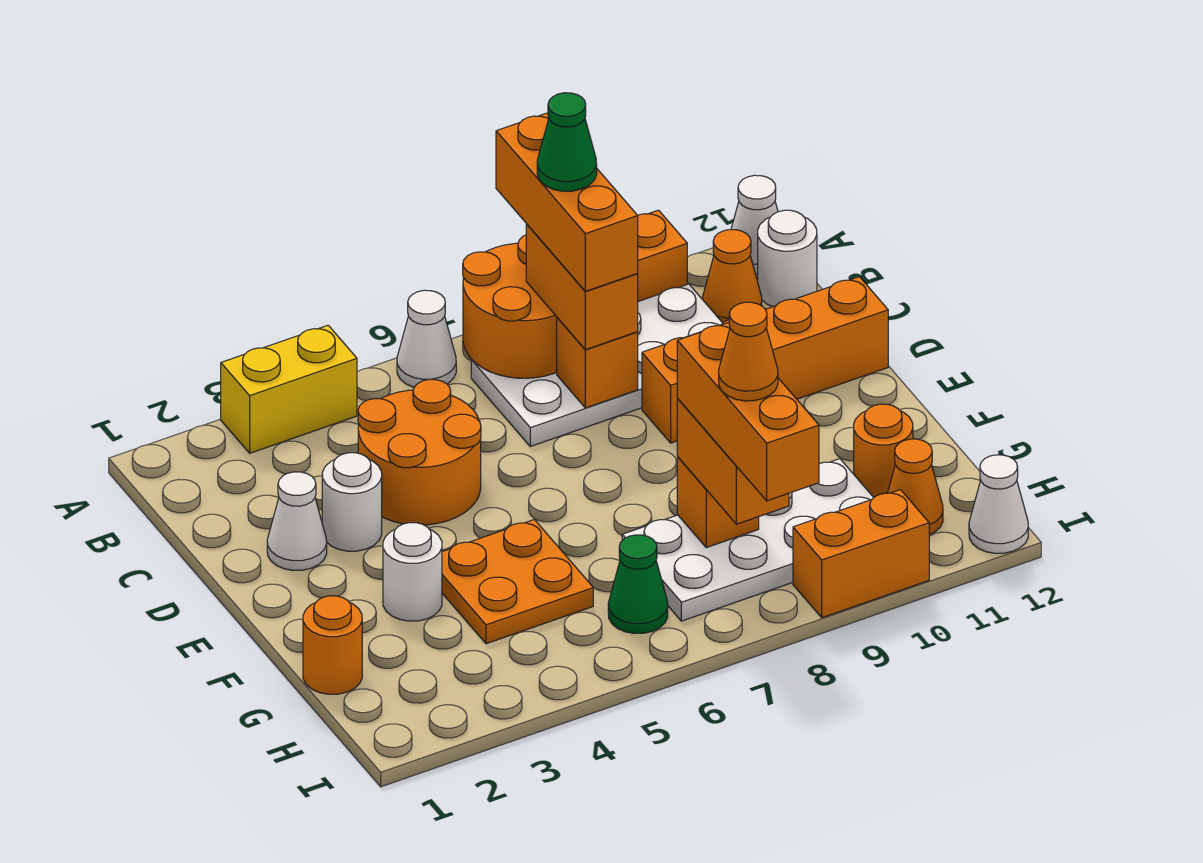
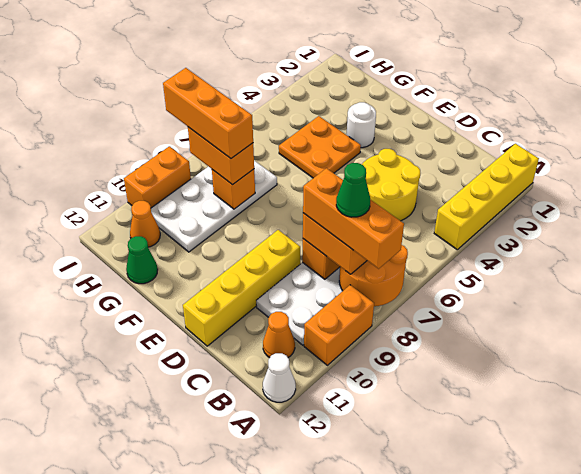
yellow 1x2 brick [221,325,357,453] -> yellow 1x4 brick [434,144,539,250]
white 1x1 cone [397,290,456,387] -> none
white 1x1 round brick [758,210,817,307] -> none
orange 2x2 round brick [358,379,481,525] -> yellow 2x2 round brick [362,149,420,221]
white 1x1 cone [267,472,327,570] -> none
white 1x1 round brick [322,453,382,551] -> none
orange 1x4 brick [642,277,888,443] -> yellow 1x4 brick [183,230,300,346]
orange 1x1 round brick [303,596,362,694] -> none
orange 1x1 round brick [854,404,913,497] -> none
green 1x1 cone [608,535,668,634] -> green 1x1 cone moved to [126,236,158,284]
orange 1x1 cone [719,302,778,401] -> none
white 1x1 cone [969,455,1028,553] -> none

